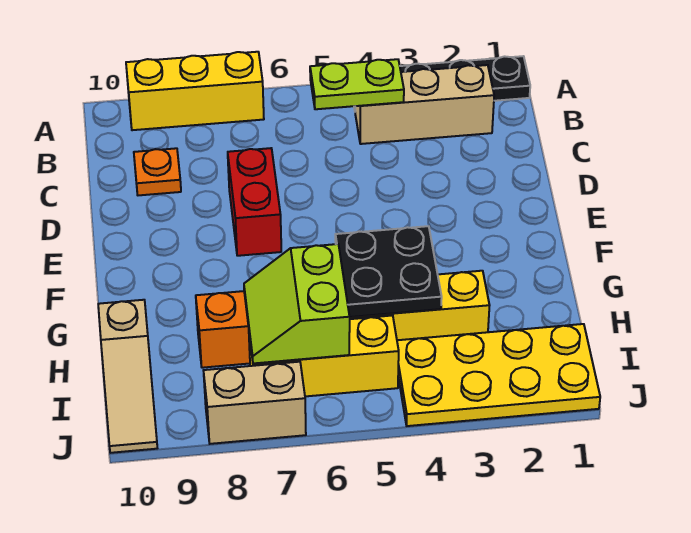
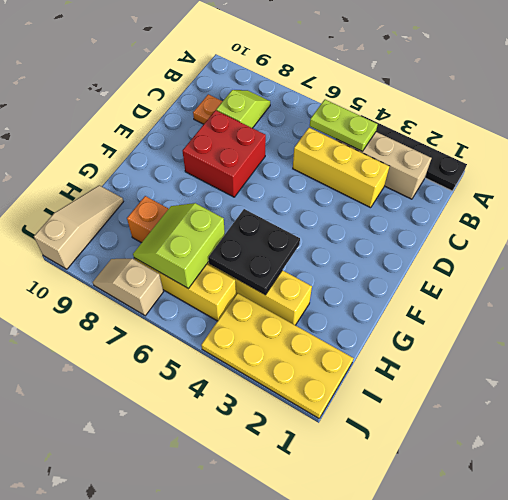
yellow 1x3 brick [126,52,264,130] -> yellow 1x3 brick moved to [293,128,389,208]
none -> lime 1x2 slope [216,90,270,128]
red 1x2 brick [228,148,281,256] -> red 2x2 brick [183,110,266,197]
tan 1x3 slope [98,300,157,453] -> tan 1x3 slope turned to [34,185,123,269]
tan 1x2 brick [203,362,306,444] -> tan 1x2 slope [93,259,164,316]

